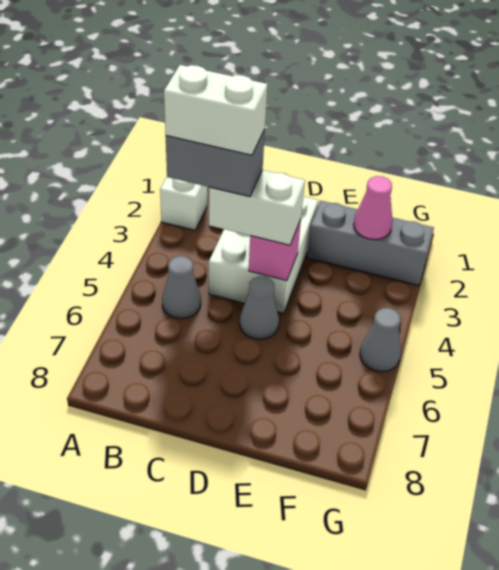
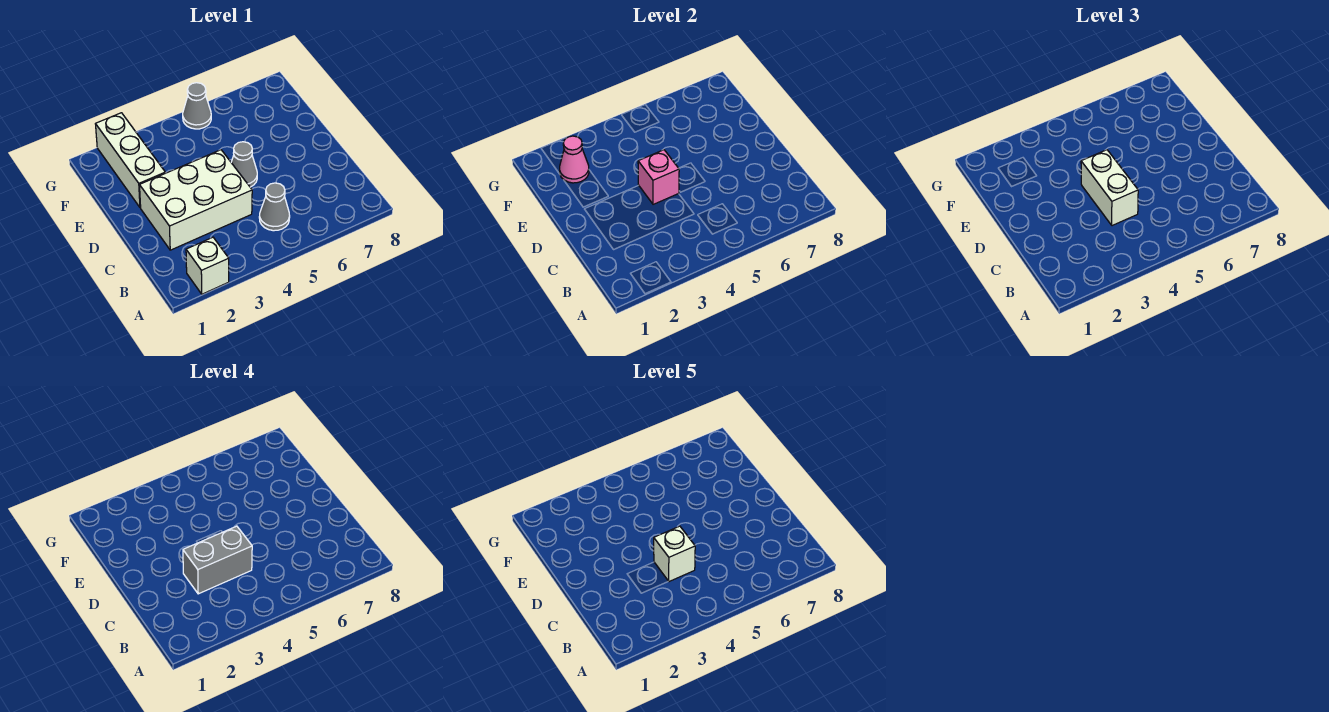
grey 1x2 brick [166,129,265,197] -> grey 1x2 brick turned to [183,526,252,594]
white 1x2 brick [164,65,267,155] -> white 1x1 brick [654,526,695,582]
grey 1x3 brick [307,201,434,286] -> white 1x3 brick [96,113,165,208]

